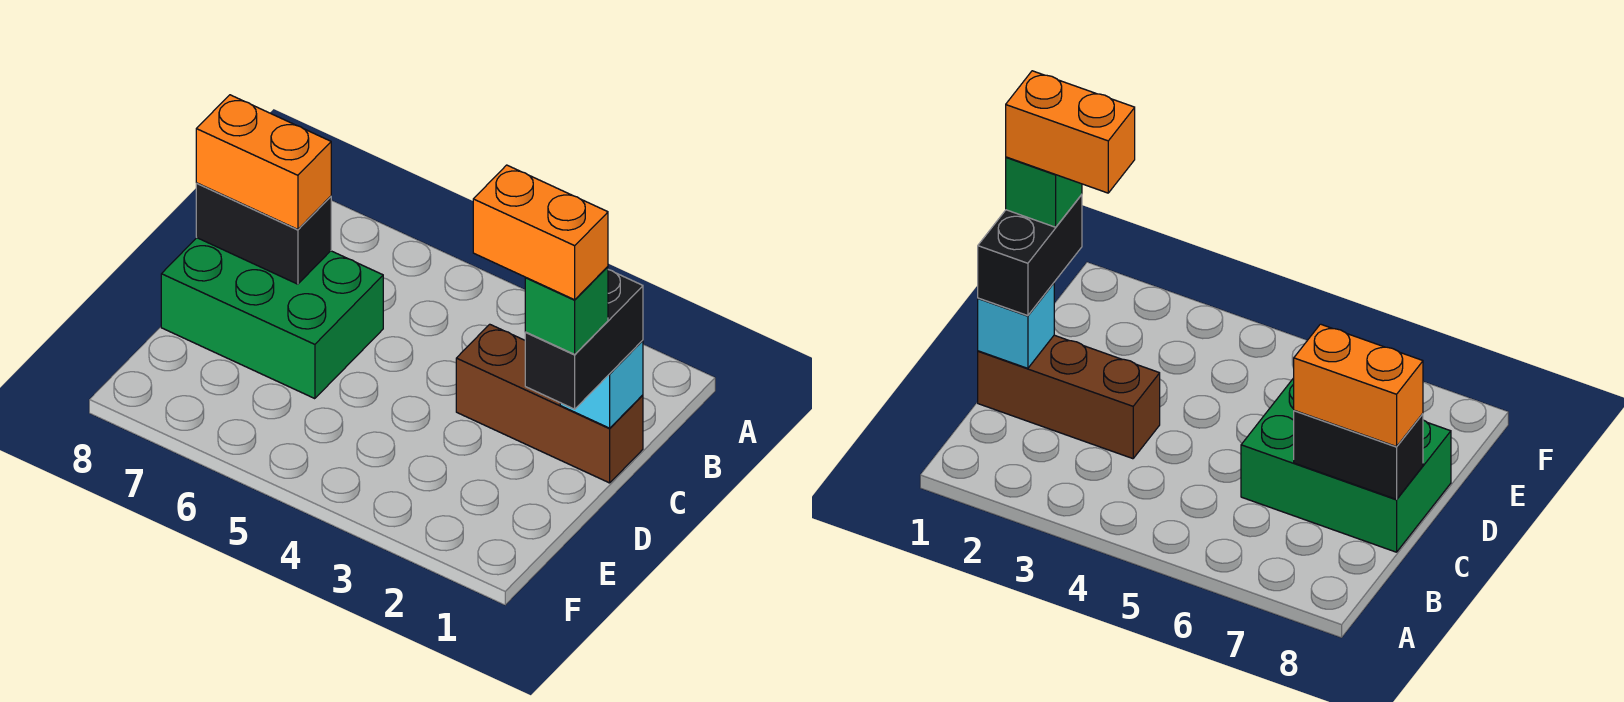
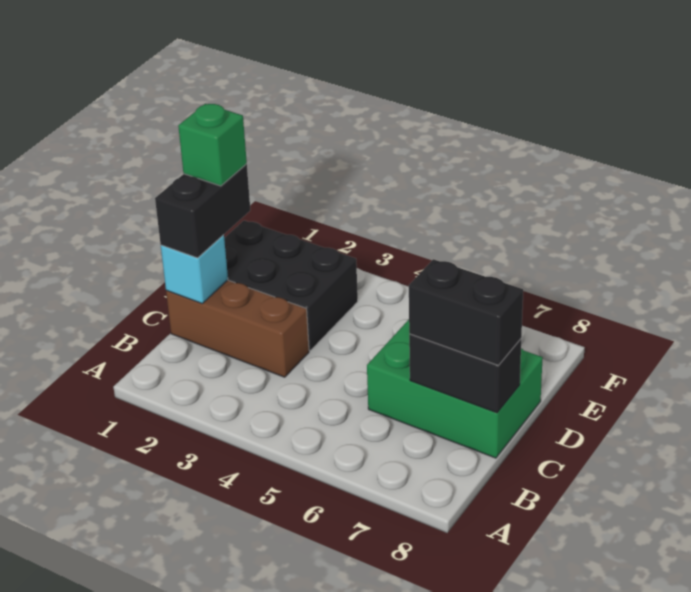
orange 1x2 brick [196,95,331,229] -> black 1x2 brick [409,259,523,365]
none -> black 2x3 brick [224,220,358,351]
orange 1x2 brick [473,165,608,300] -> none

